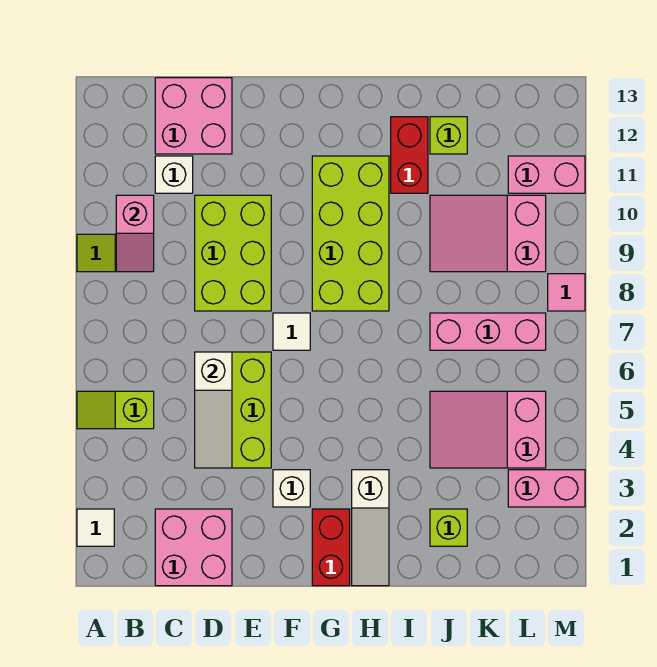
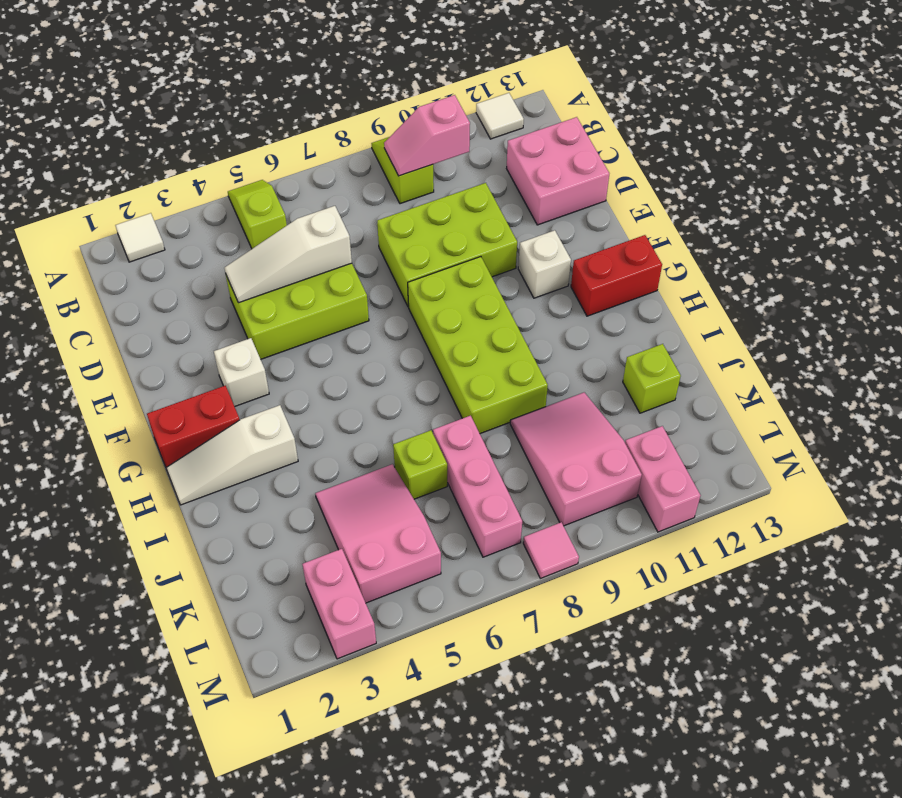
pink 2x2 brick [155,509,232,586] -> none
white 1x1 brick [155,156,193,193] -> white 1x1 brick moved to [518,230,571,298]
white 1x1 tile [273,313,310,350] -> white 1x1 tile moved to [476,93,524,139]
lime 2x4 brick [312,156,389,311] -> lime 2x4 brick turned to [408,257,548,434]
red 1x2 brick [391,117,428,193] -> red 1x2 brick moved to [571,235,662,316]
lime 1x1 brick [430,509,467,546] -> lime 1x1 brick moved to [393,430,447,499]

